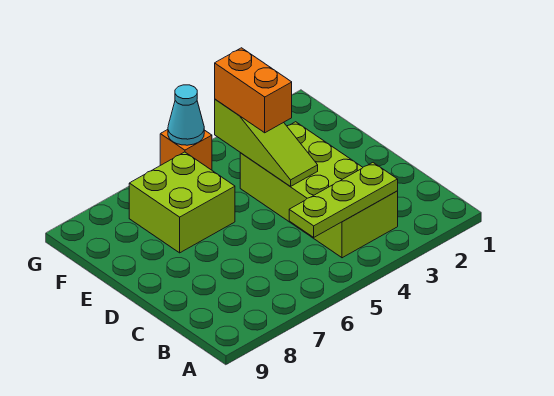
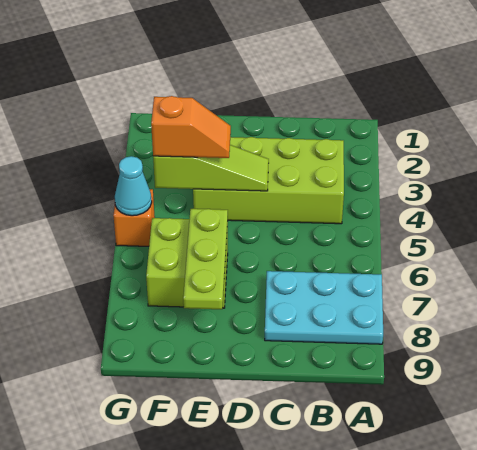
none -> cyan 2x3 plate [265,271,383,344]
lime 1x3 plate [289,163,398,237] -> lime 1x3 plate moved to [183,209,228,309]
orange 1x2 brick [215,48,292,133] -> orange 1x2 slope [151,96,231,158]

